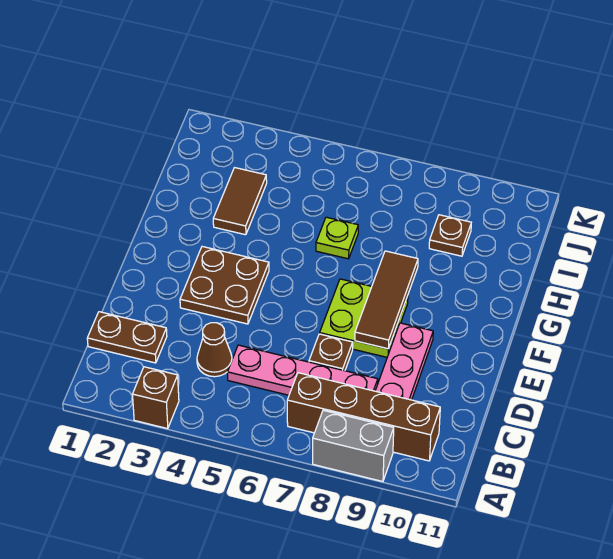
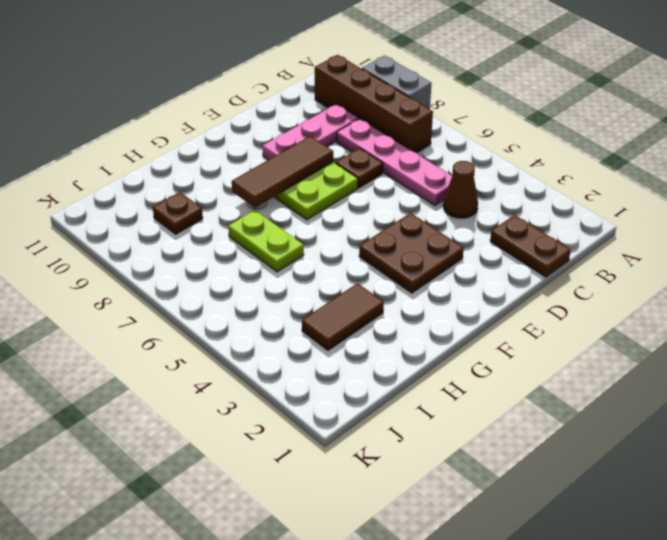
brown 1x1 brick [132,367,179,429] -> none
lime 1x1 plate [316,217,358,259] -> lime 1x2 plate [228,210,304,272]

